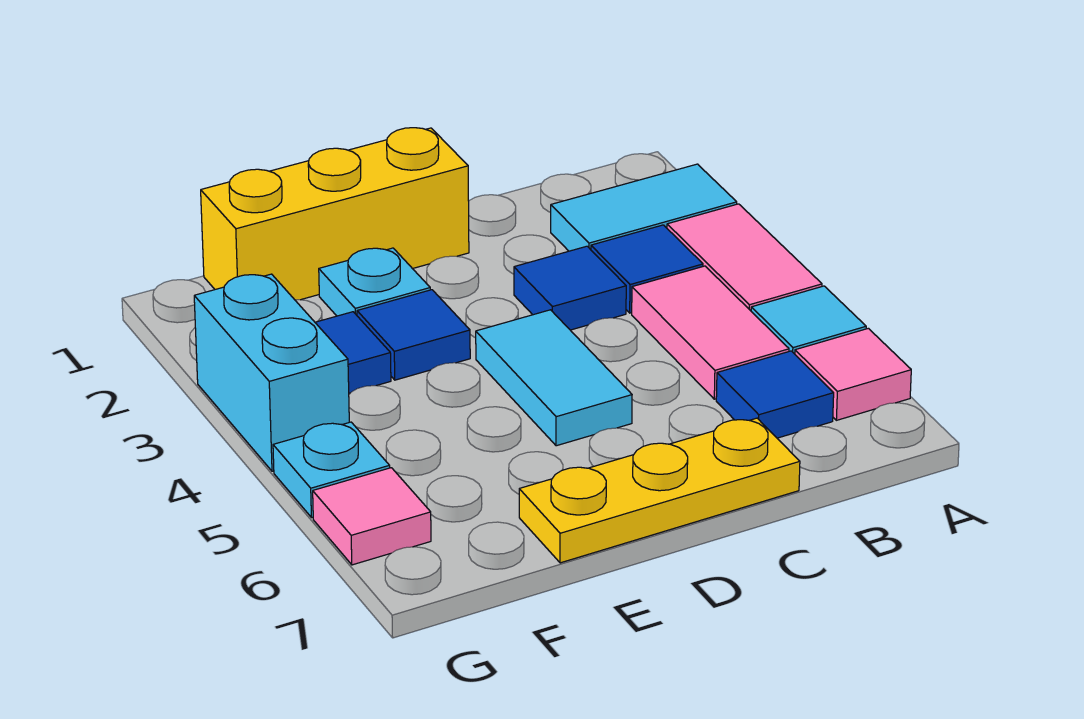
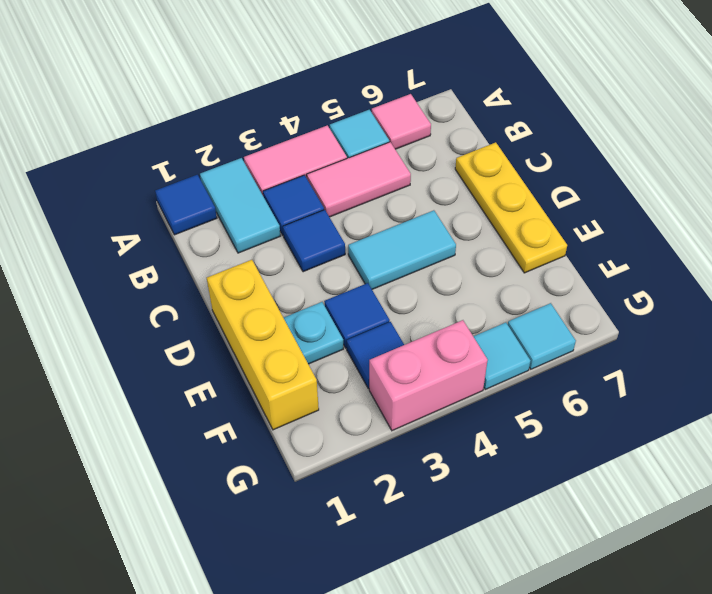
blue 1x1 tile [716,351,834,438] -> blue 1x1 tile moved to [155,175,217,235]
cyan 1x2 brick [194,274,349,471] -> pink 1x2 brick [369,320,488,431]
cyan 1x1 plate [273,422,390,518] -> cyan 1x1 tile [473,323,530,389]
pink 1x1 tile [313,468,431,565] -> cyan 1x1 tile [508,303,576,369]

